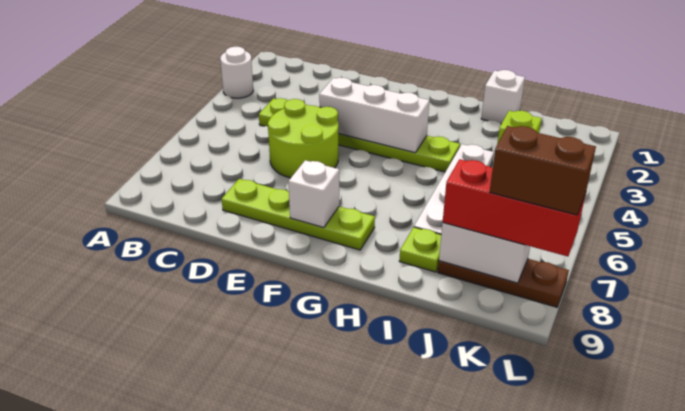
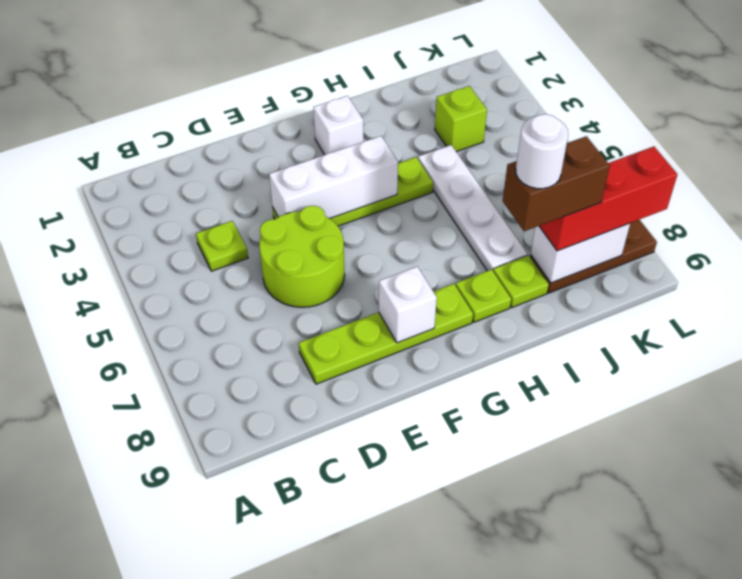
white 1x1 round brick [220,47,253,98] -> white 1x1 round brick moved to [516,114,568,189]
none -> lime 1x1 plate [456,270,511,322]
white 1x1 brick [481,70,525,124] -> white 1x1 brick moved to [314,96,363,155]
brown 1x2 brick [490,126,596,215] -> brown 1x2 brick moved to [503,136,610,231]

